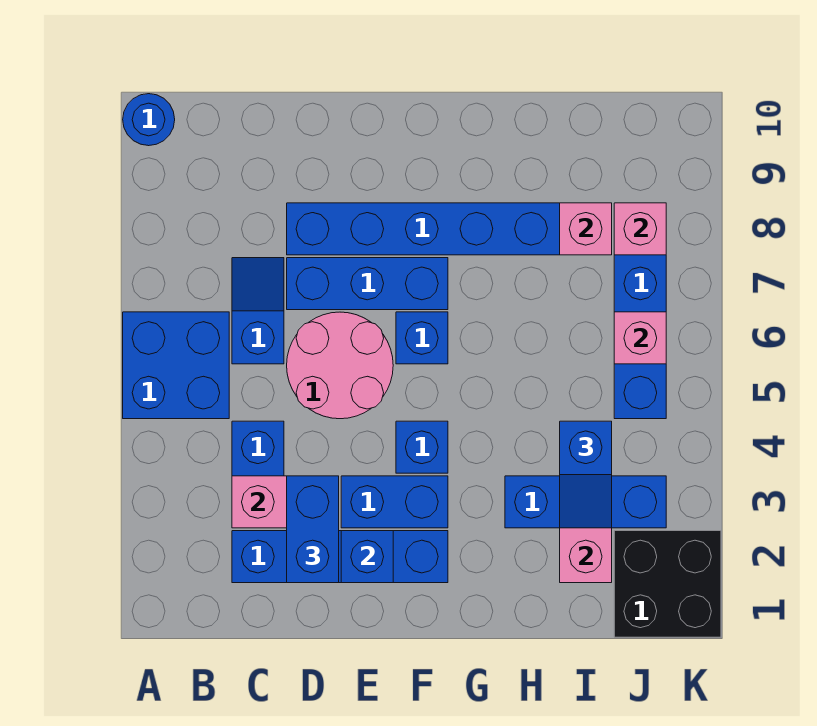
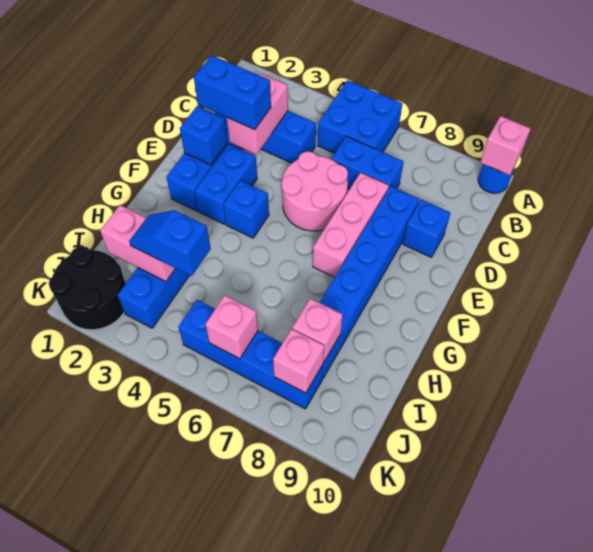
none -> pink 1x1 brick [480,116,531,175]
blue 1x2 slope [232,258,284,364] -> blue 1x2 brick [332,136,404,189]
blue 1x3 brick [287,258,448,310] -> pink 1x3 brick [313,173,389,277]
blue 1x1 brick [396,312,448,364] -> blue 1x1 brick moved to [403,200,450,257]
black 2x2 brick [614,531,721,637] -> black 2x2 round brick [49,246,126,330]

